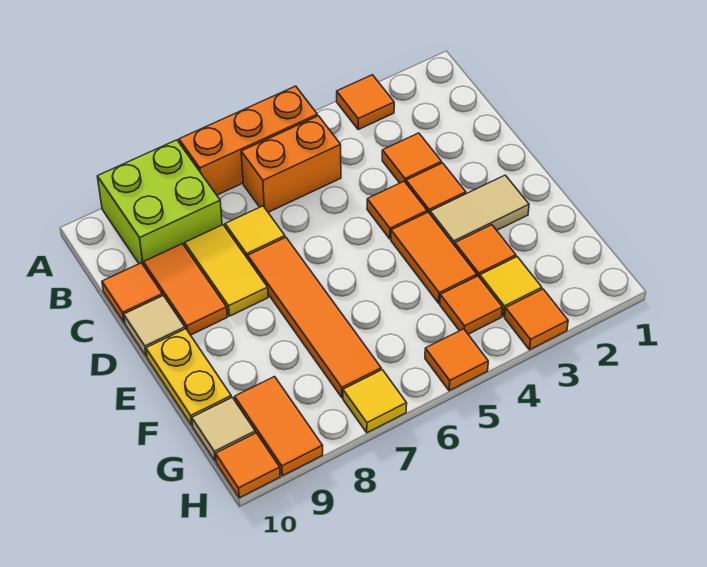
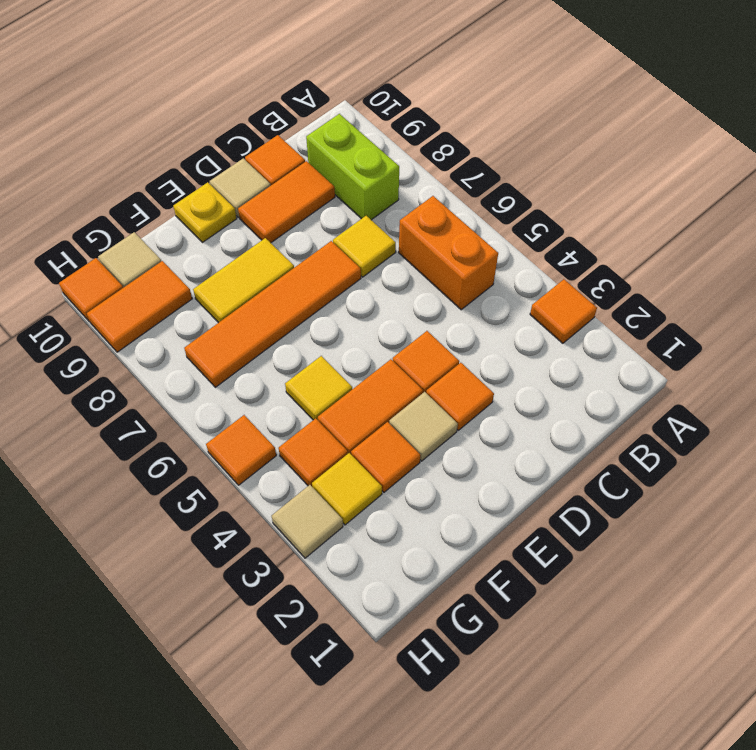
orange 1x3 brick [179,86,318,195] -> none
lime 2x2 brick [97,140,222,266] -> lime 1x2 brick [306,114,399,220]
orange 1x1 tile [382,133,442,183] -> none
yellow 1x2 tile [185,225,268,316] -> yellow 1x2 tile moved to [193,238,294,323]
tan 1x2 tile [430,175,529,245] -> tan 1x1 tile [389,392,458,461]
yellow 1x2 plate [146,329,231,425] -> yellow 1x1 plate [173,182,237,242]
orange 1x1 tile [505,289,568,350] -> tan 1x1 tile [272,485,343,558]
yellow 1x1 tile [343,370,407,433] -> yellow 1x1 tile moved to [285,356,352,420]

